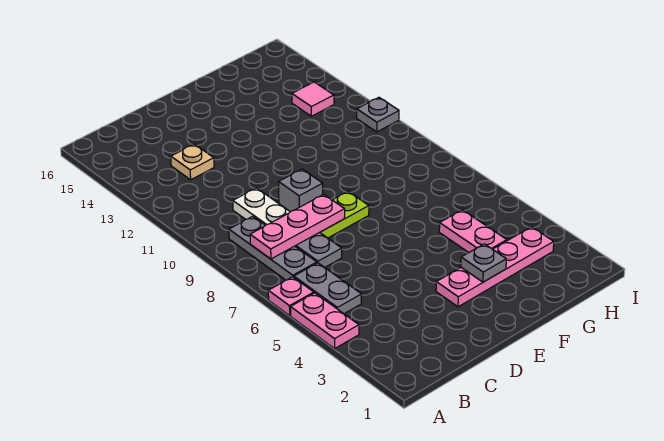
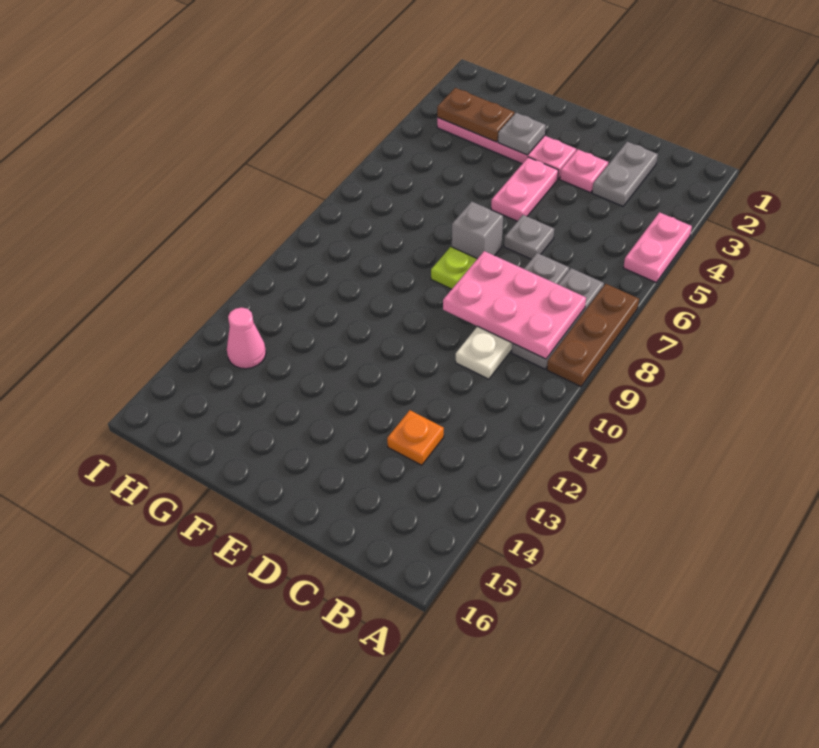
pink 1x1 plate [268,277,314,316] -> pink 1x1 plate moved to [560,150,608,193]
none -> brown 1x3 plate [547,284,639,387]
grey 1x2 plate [294,263,362,314] -> grey 1x2 plate moved to [592,142,658,206]
pink 1x3 plate [250,194,345,259] -> pink 2x3 plate [443,251,586,359]
tan 1x1 plate [171,144,214,180] -> orange 1x1 plate [387,410,444,465]
grey 1x1 brick [279,169,323,212] -> grey 1x1 brick moved to [452,201,503,259]
none -> brown 1x2 plate [437,88,514,142]
pink 1x2 plate [439,210,507,252] -> pink 1x2 plate moved to [491,157,558,221]
pink 1x1 tile [292,82,334,116] -> pink 1x1 cone [227,308,266,369]
grey 1x1 plate [357,97,399,132] -> grey 1x1 plate moved to [504,215,554,259]

